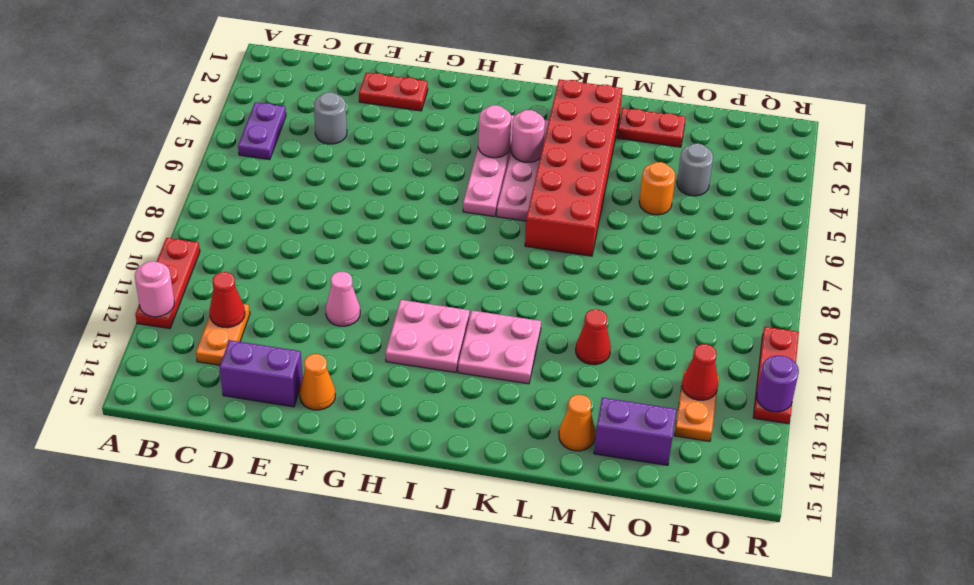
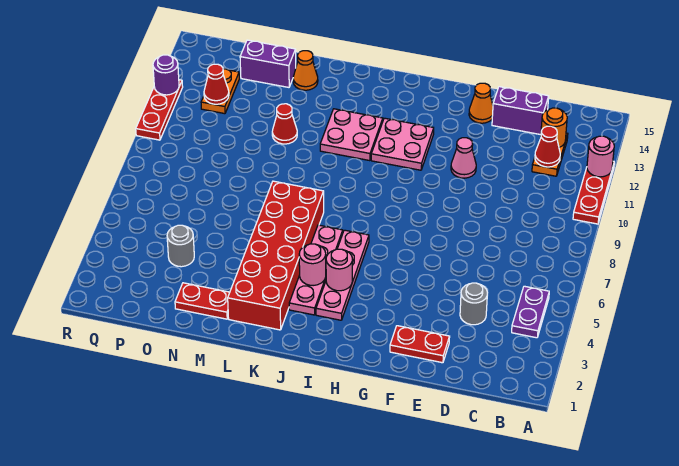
orange 1x1 round brick [639,162,675,215] -> orange 1x1 round brick moved to [541,108,567,147]

